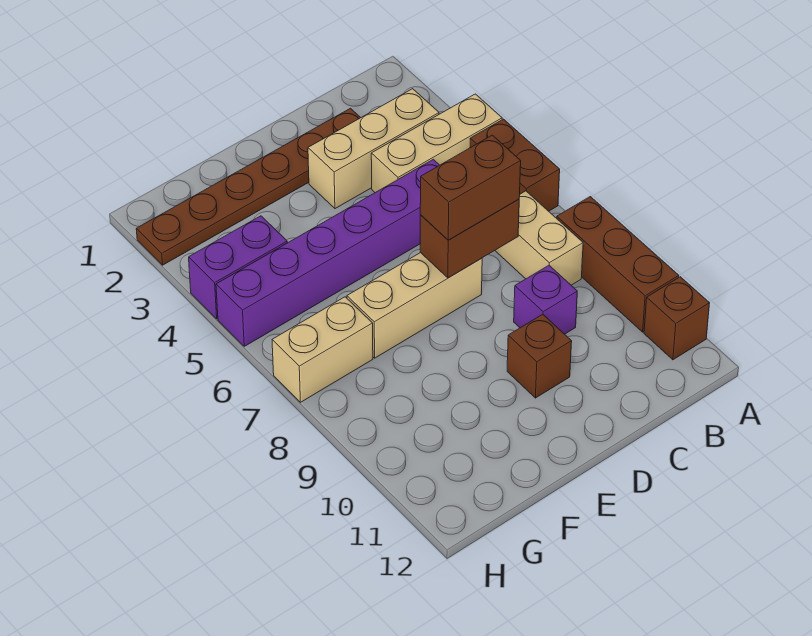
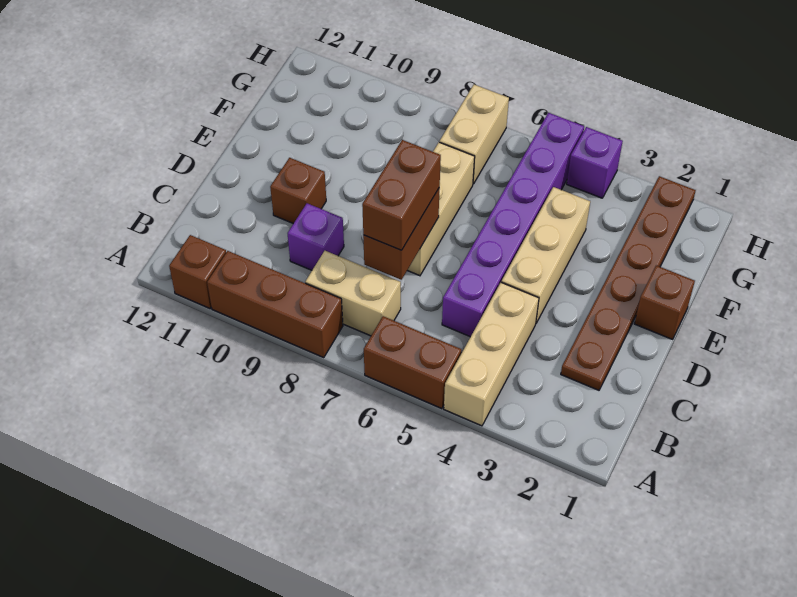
tan 1x3 brick [308,89,439,209] -> tan 1x3 brick moved to [501,187,590,323]
none -> brown 1x1 brick [634,265,695,339]
purple 1x2 brick [189,216,287,319] -> purple 1x1 brick [567,127,623,198]

